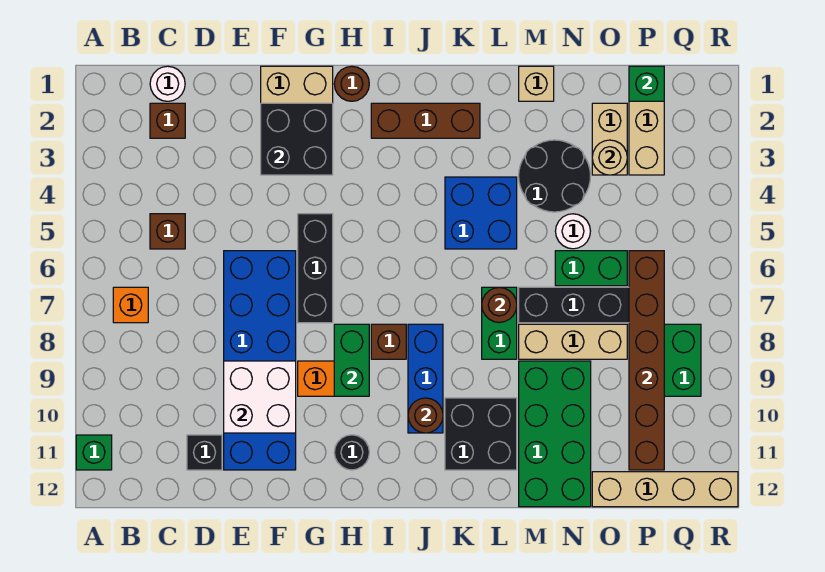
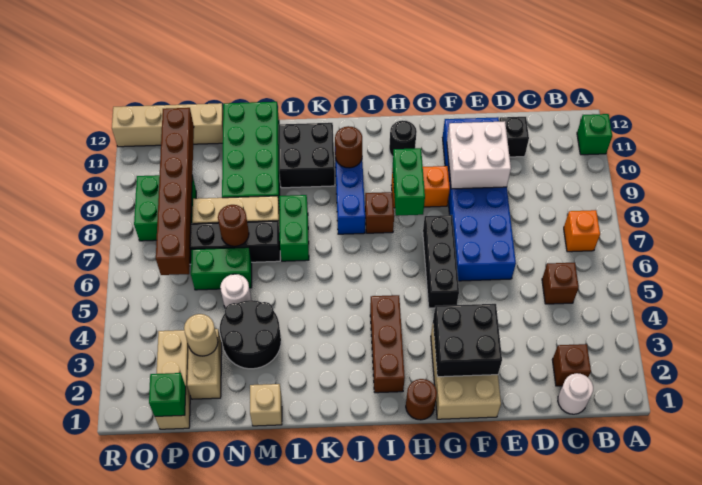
brown 1x3 brick [371,103,480,138] -> brown 1x3 brick turned to [370,295,405,393]
blue 2x2 brick [445,177,517,249] -> none
brown 1x1 round brick [482,287,517,323] -> brown 1x1 round brick moved to [218,205,249,246]

